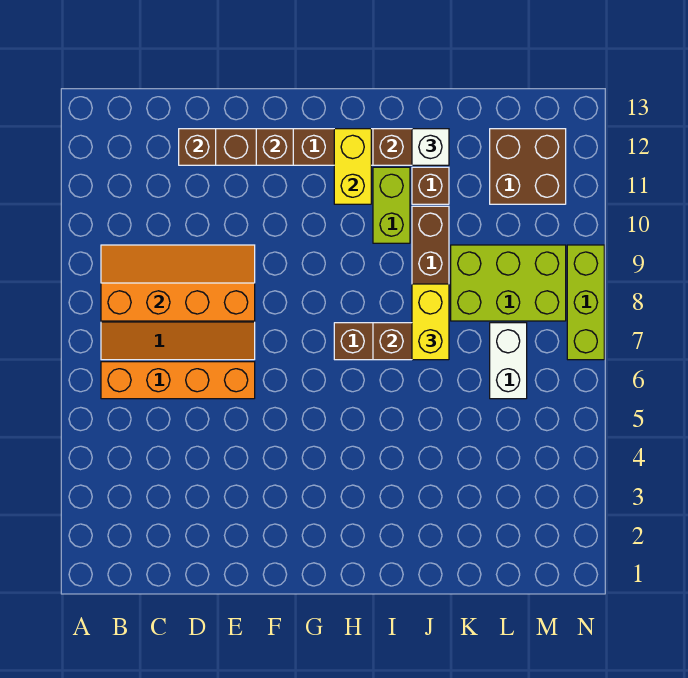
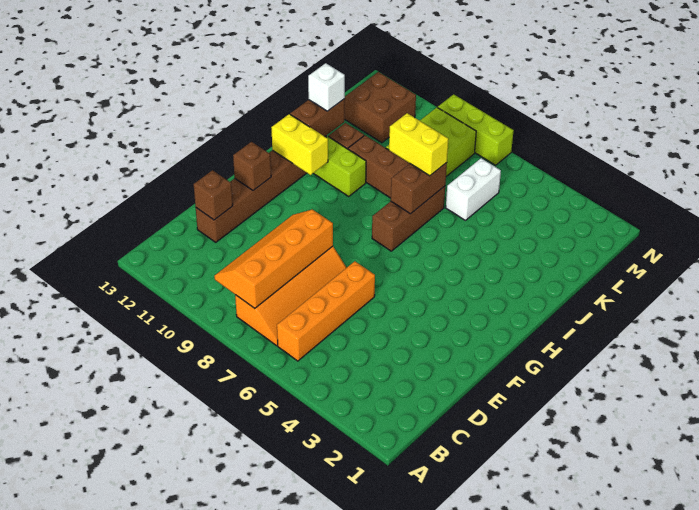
white 1x2 brick [490,323,527,399] -> white 1x2 brick turned to [446,158,501,220]

